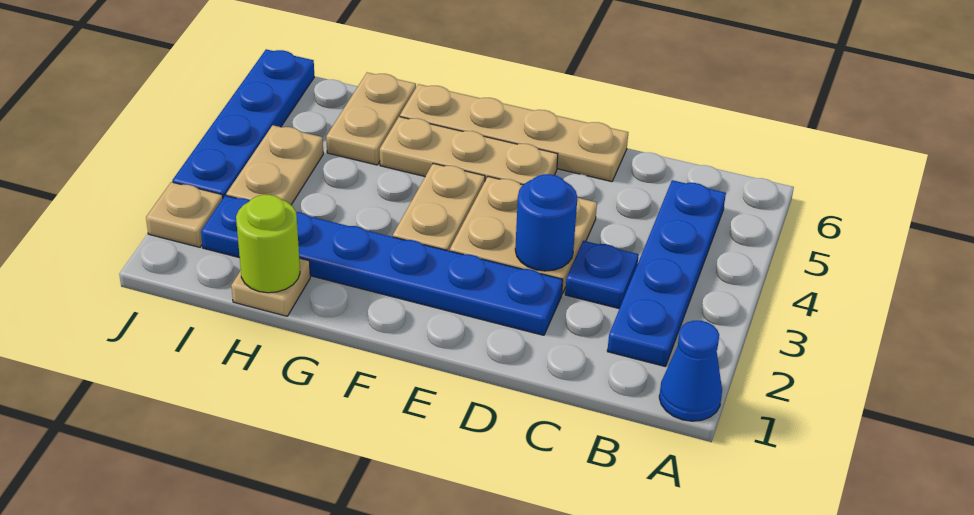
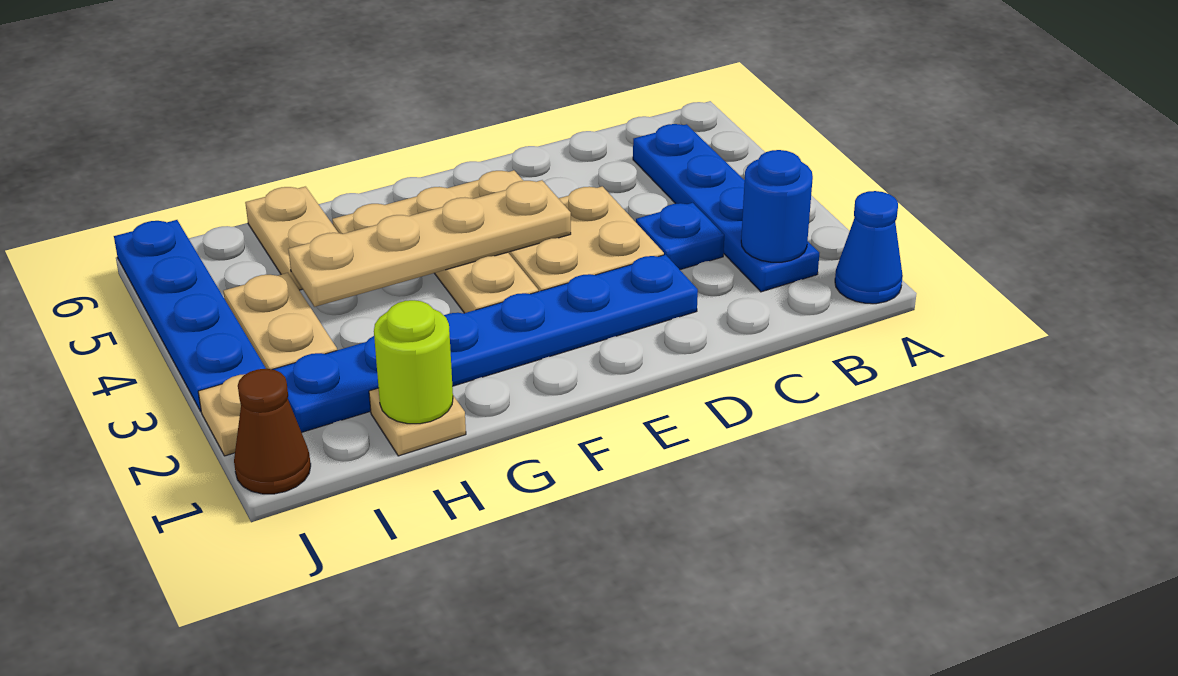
blue 1x1 round brick [515,174,577,271] -> blue 1x1 round brick moved to [741,150,813,262]
tan 1x4 plate [400,84,628,182] -> tan 1x4 plate moved to [288,180,571,307]
none -> brown 1x1 cone [234,369,311,494]

